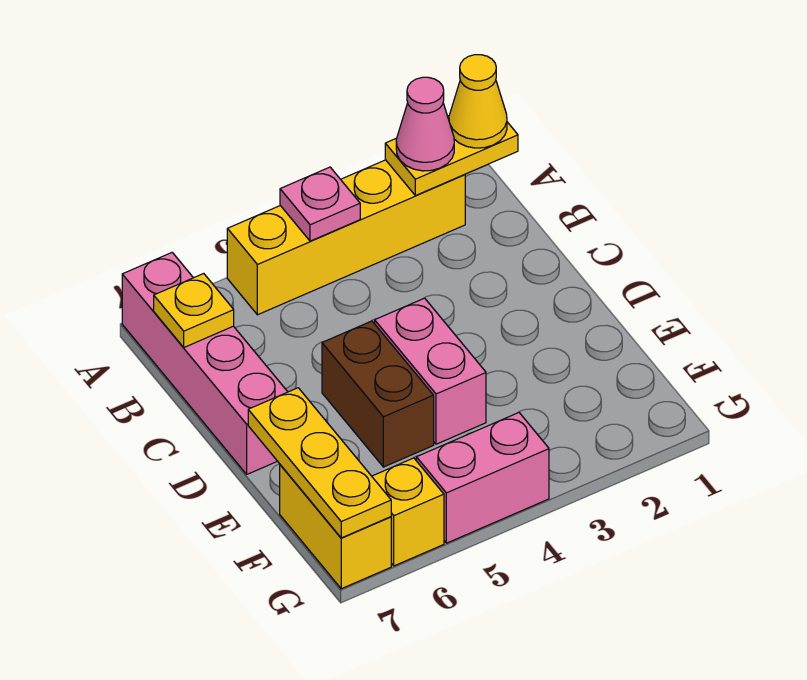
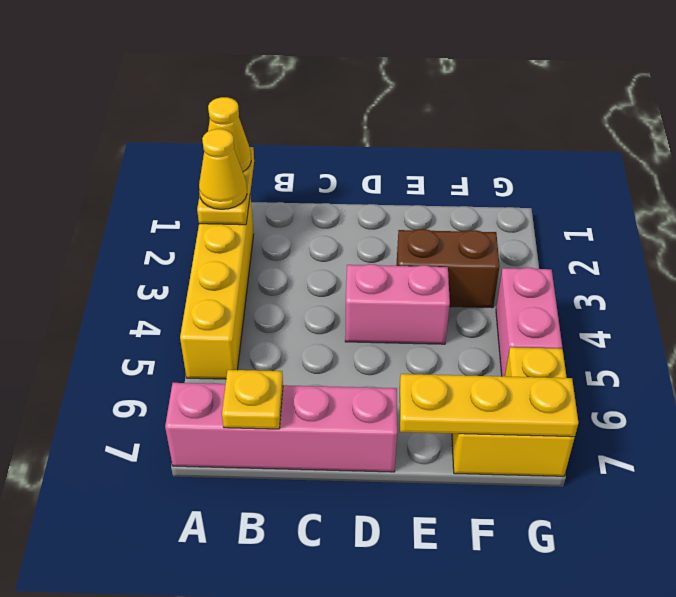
pink 1x1 cone [396,77,454,171] -> yellow 1x1 cone [199,129,247,209]
pink 1x1 plate [280,167,360,241] -> none
brown 1x2 brick [322,321,434,467] -> brown 1x2 brick moved to [396,229,500,308]

